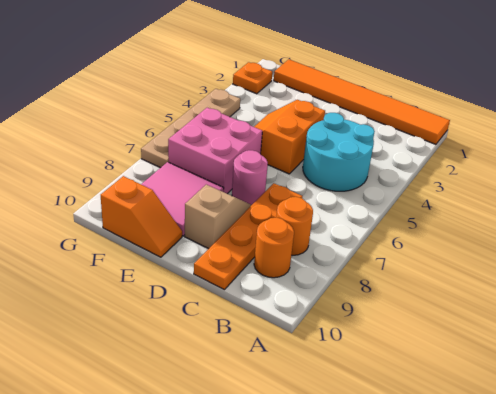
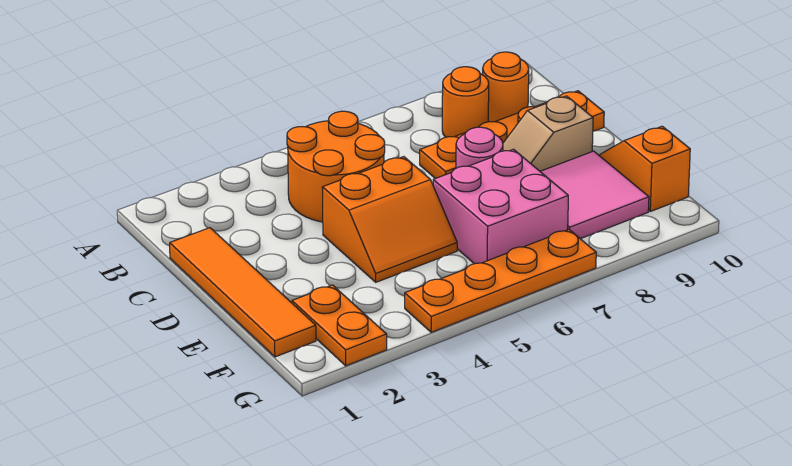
orange 1x6 tile [274,59,450,144] -> orange 1x4 tile [170,228,316,357]
cyan 2x2 round brick [303,113,375,191] -> orange 2x2 round brick [287,111,385,222]
orange 1x1 plate [233,62,272,94] -> orange 1x2 plate [292,285,387,366]
tan 1x4 plate [141,89,240,168] -> orange 1x4 plate [405,229,596,332]

